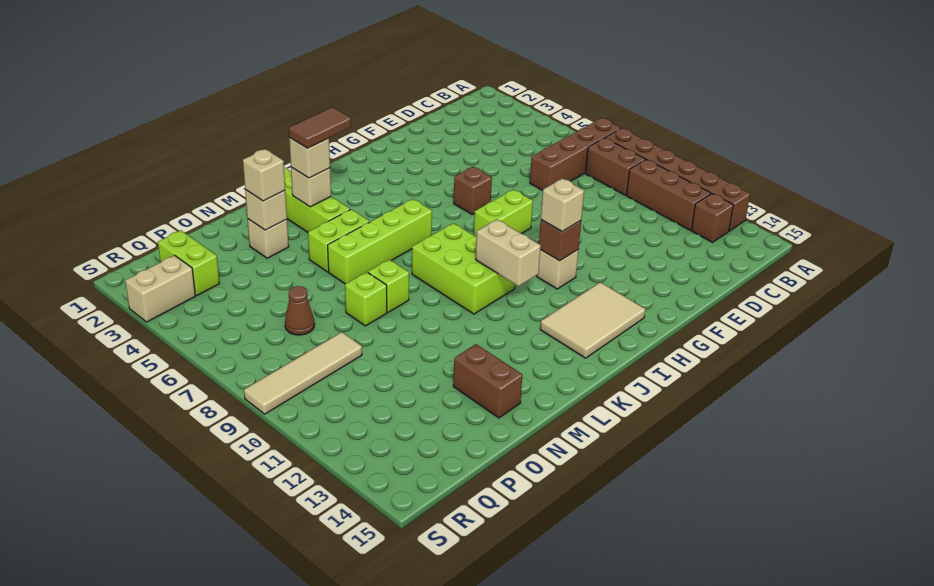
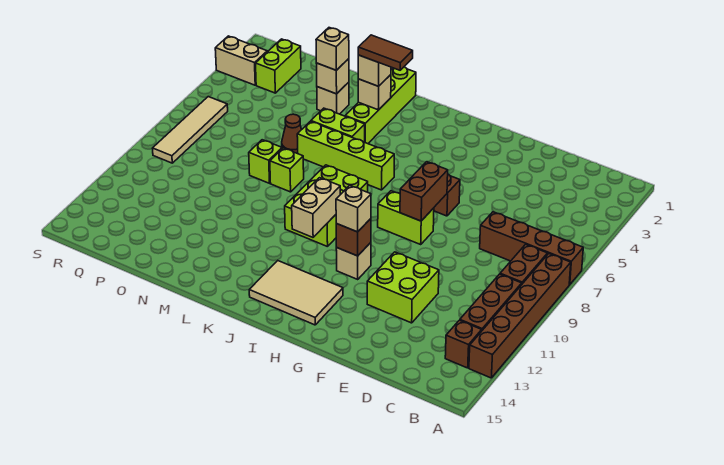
none -> lime 2x2 brick [367,252,439,323]
brown 1x2 brick [453,344,522,418] -> brown 1x2 brick moved to [400,162,448,221]
brown 1x1 cone [285,286,315,335] -> brown 1x1 cone moved to [282,114,302,153]
tan 1x4 tile [244,332,362,414] -> tan 1x4 tile turned to [153,97,228,163]

